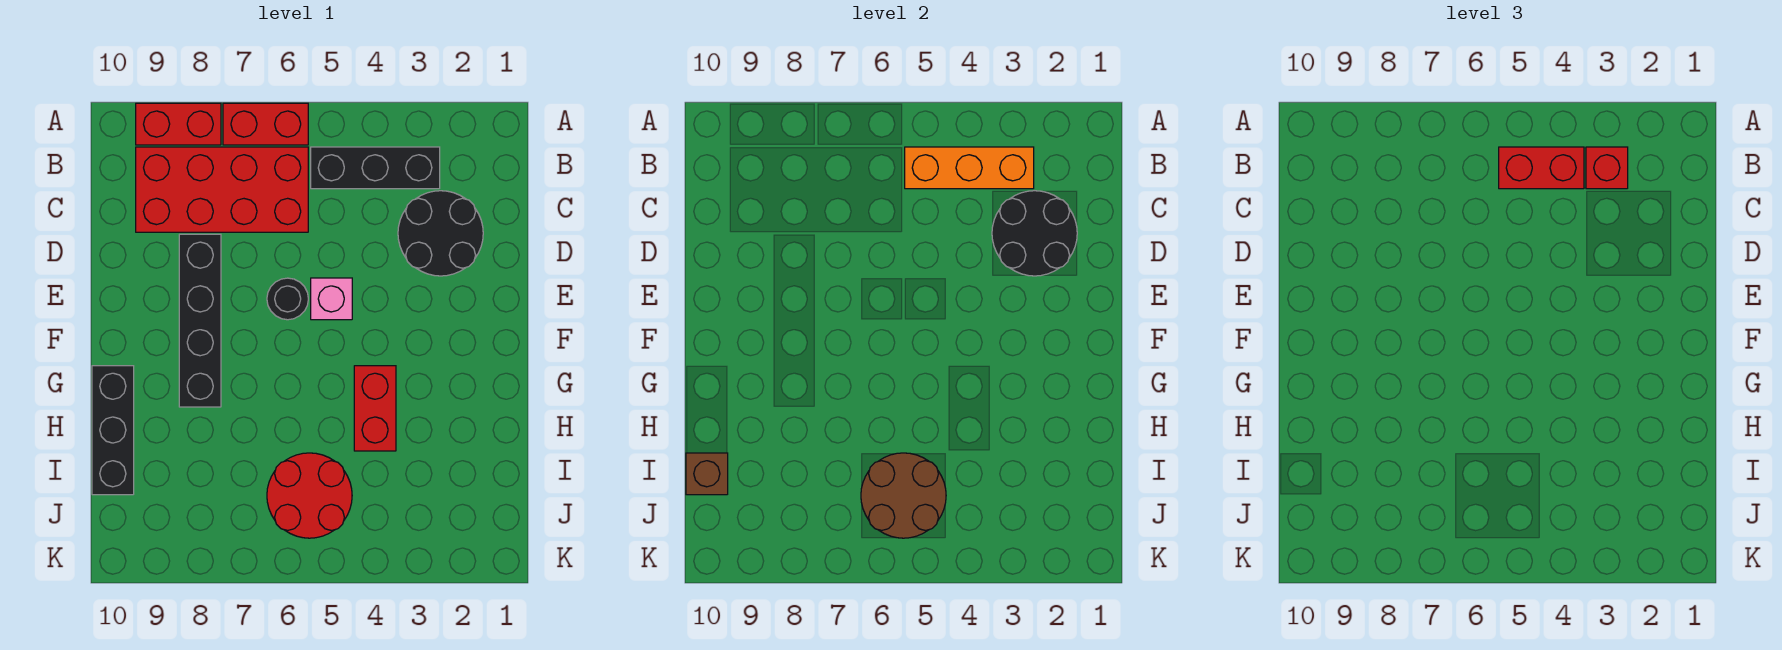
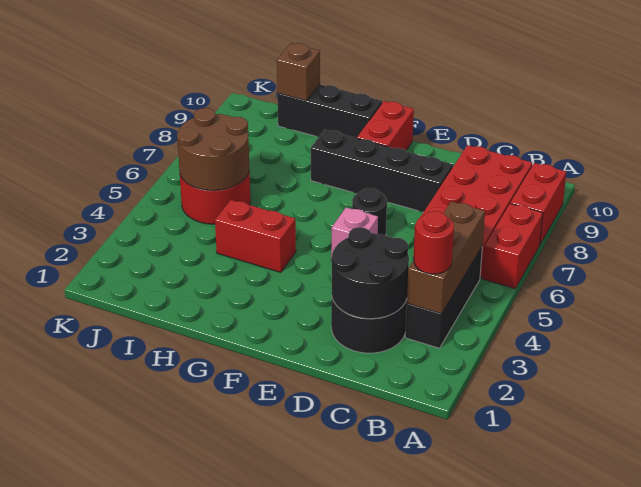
orange 1x3 brick [905,147,1034,189] -> brown 1x3 brick [407,201,485,314]
red 1x1 brick [1586,147,1628,189] -> red 1x1 round brick [414,211,454,274]
red 1x2 brick [1499,147,1584,189] -> red 1x2 brick moved to [357,101,414,150]

